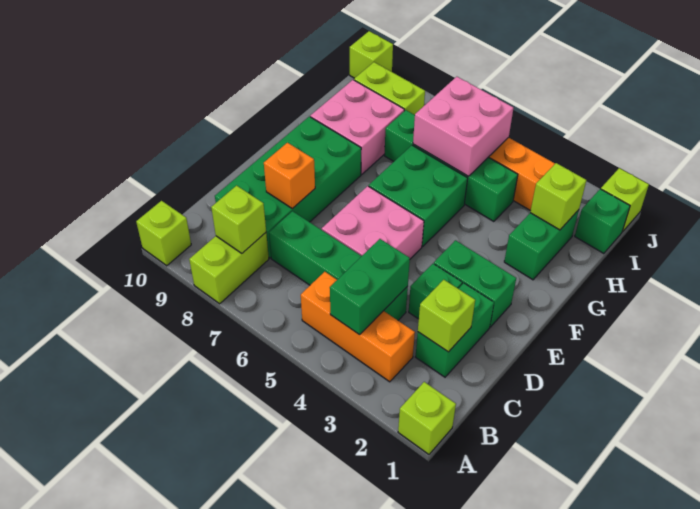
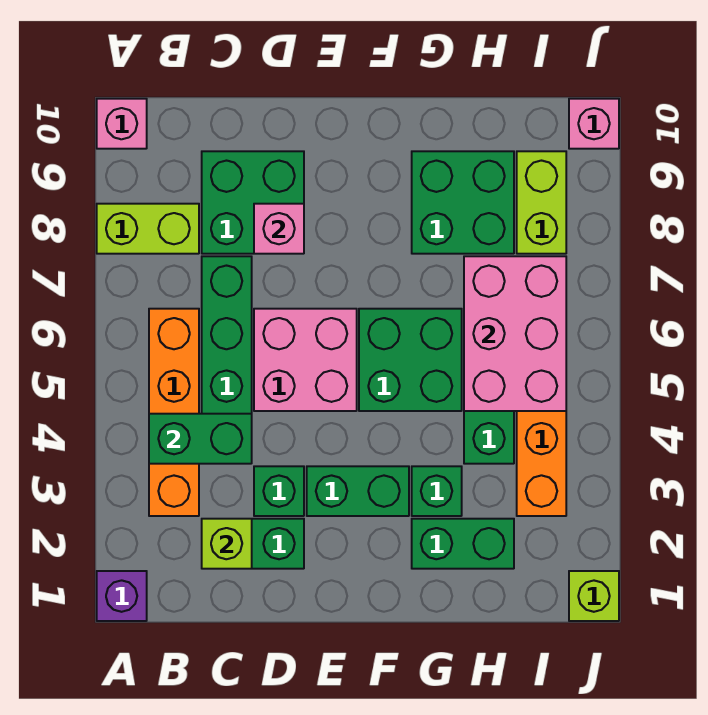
lime 1x1 brick [398,382,456,454] -> purple 1x1 brick [97,571,147,621]
lime 1x1 brick [136,201,191,266] -> pink 1x1 brick [97,99,147,149]
orange 1x3 brick [301,272,415,382] -> orange 1x4 brick [149,309,199,516]
lime 1x1 brick [211,186,266,253] -> none
green 2x4 brick [215,117,361,258] -> green 2x2 brick [202,151,304,254]
orange 1x1 brick [264,143,315,209] -> pink 1x1 brick [254,204,304,254]
green 1x2 brick [434,240,516,327] -> green 1x2 brick turned to [307,466,409,516]
pink 2x2 brick [310,80,404,174] -> green 2x2 brick [412,151,514,254]
lime 1x1 brick [530,163,586,230] -> none
pink 2x2 brick [413,77,513,176] -> pink 2x3 brick [464,256,566,411]
green 1x1 brick [575,189,630,254] -> green 1x1 brick moved to [412,466,462,516]
lime 1x1 brick [350,31,393,78] -> pink 1x1 brick [569,99,619,149]

